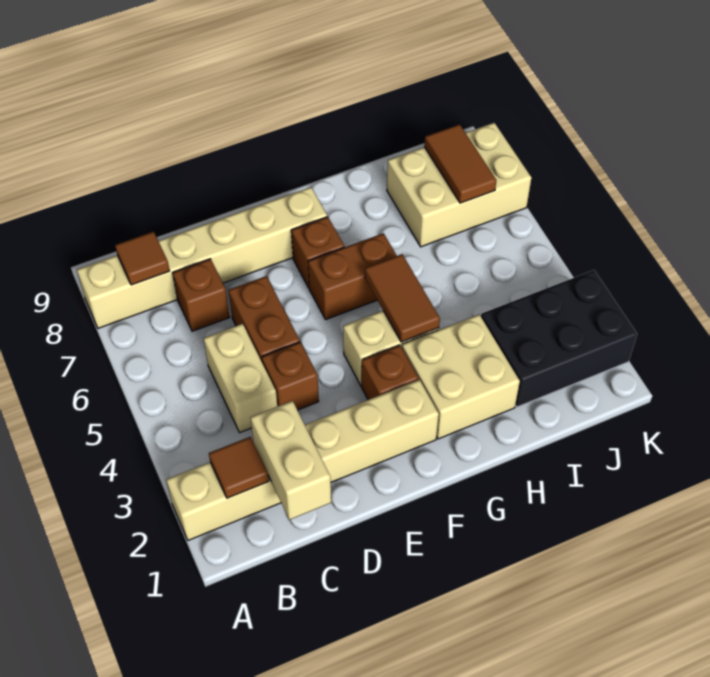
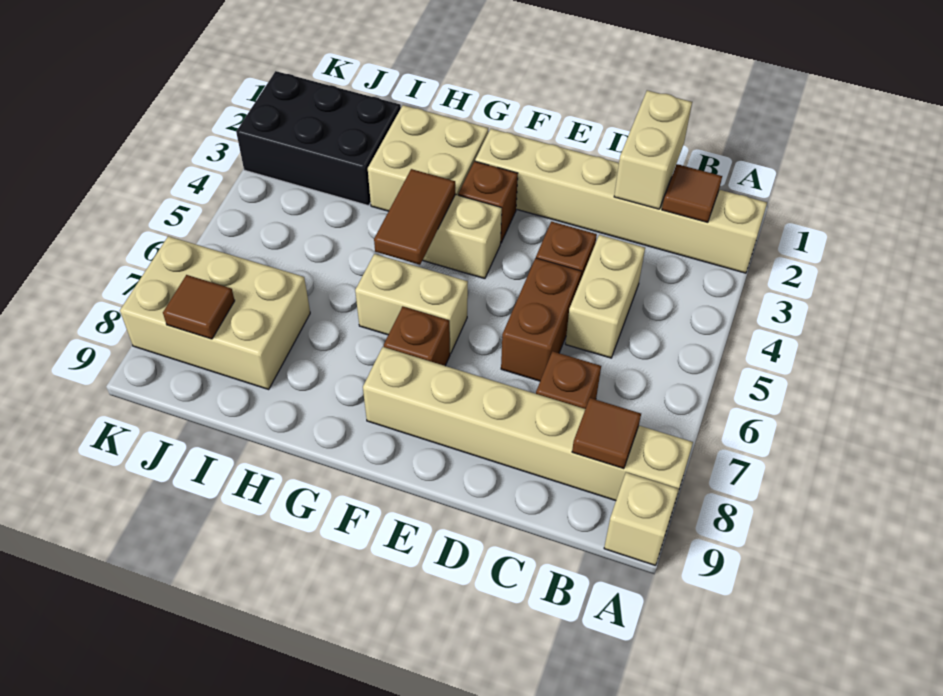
none -> tan 1x1 brick [604,472,678,565]
brown 1x2 brick [308,233,397,320] -> tan 1x2 brick [355,254,468,354]
brown 1x2 tile [424,124,496,203] -> brown 1x1 tile [163,275,235,339]

